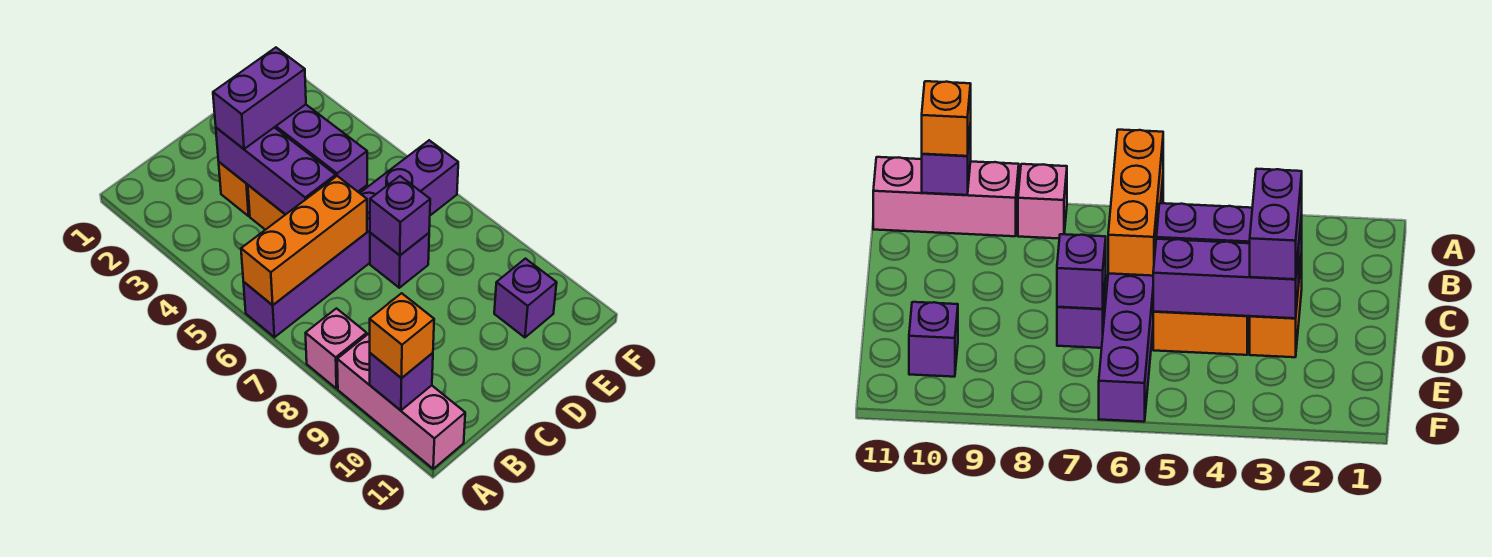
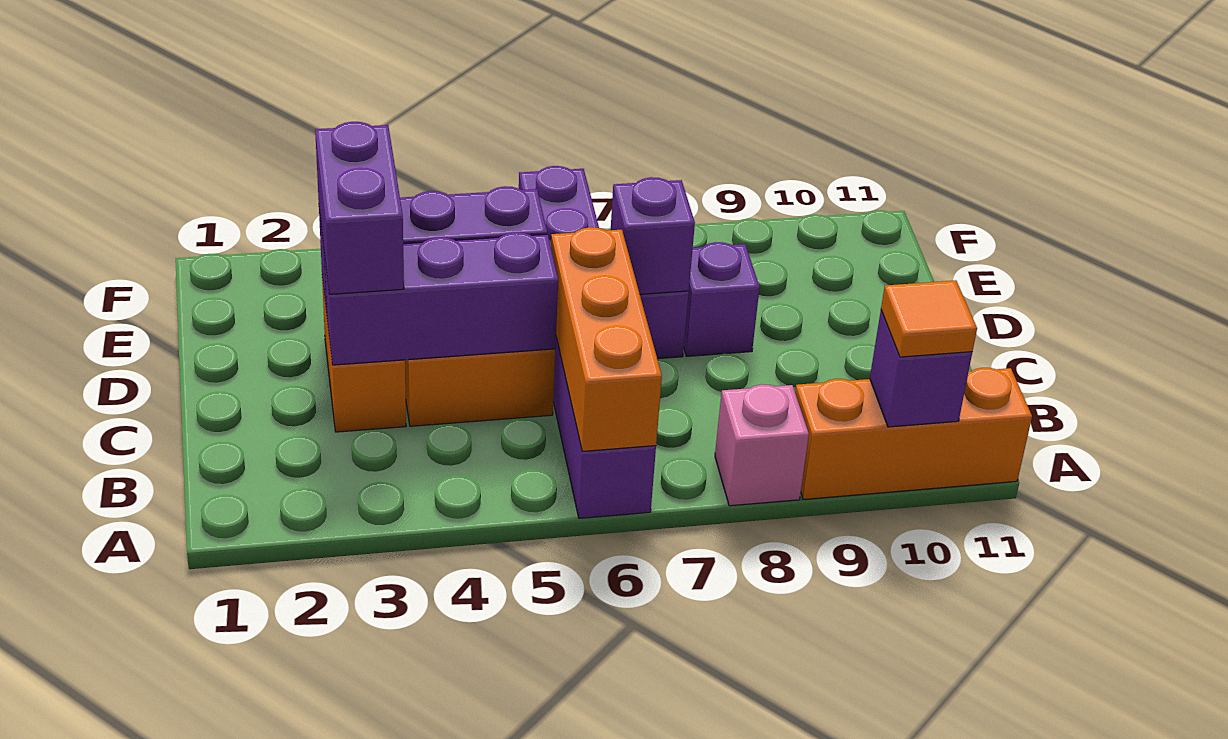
pink 1x3 brick [337,334,465,469] -> orange 1x3 brick [795,368,1032,499]
orange 1x1 brick [370,293,434,378] -> orange 1x1 tile [881,280,977,357]
purple 1x1 brick [494,259,557,337] -> purple 1x1 brick moved to [684,242,760,356]

